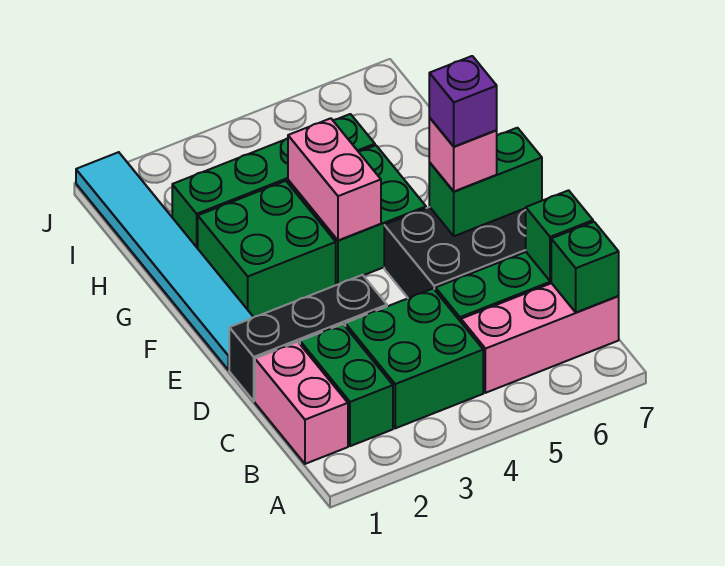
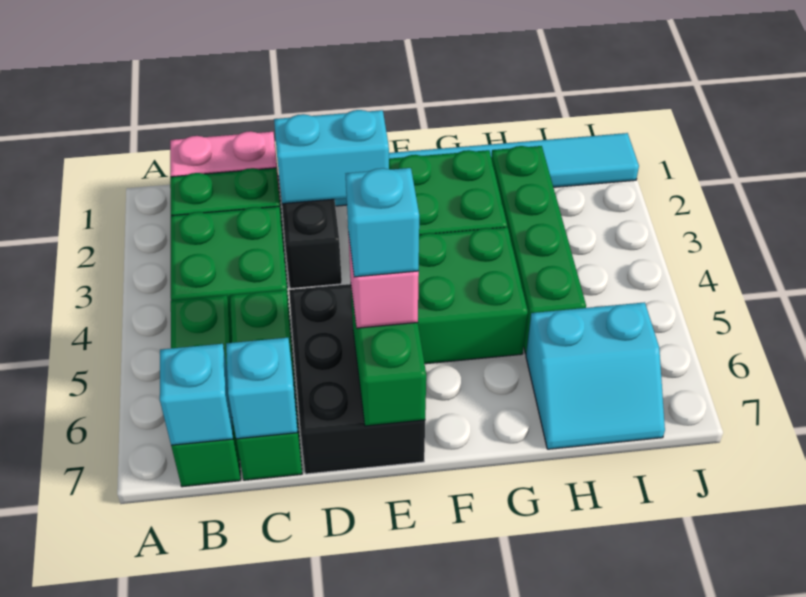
pink 1x3 brick [461,283,619,393] -> green 1x3 brick [171,295,241,487]
green 1x1 brick [551,222,619,313] -> cyan 1x1 brick [160,344,233,446]
green 1x1 brick [526,190,593,281] -> cyan 1x1 brick [226,338,298,439]
none -> cyan 1x2 brick [274,110,389,204]
purple 1x1 brick [429,56,497,147] -> cyan 1x1 brick [346,168,419,277]
pink 1x2 brick [288,118,381,240] -> none
none -> cyan 2x2 slope [526,302,665,449]

